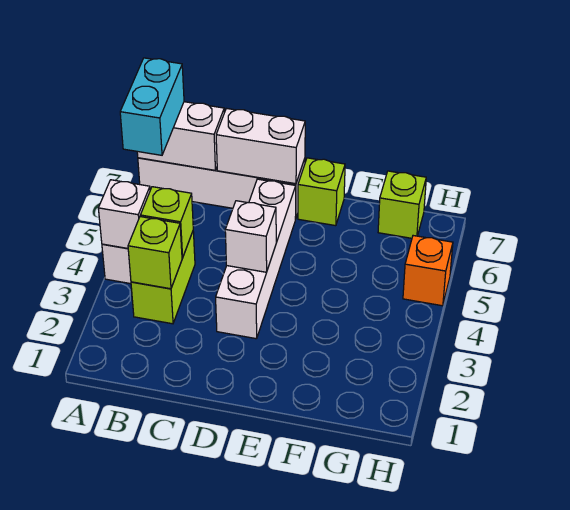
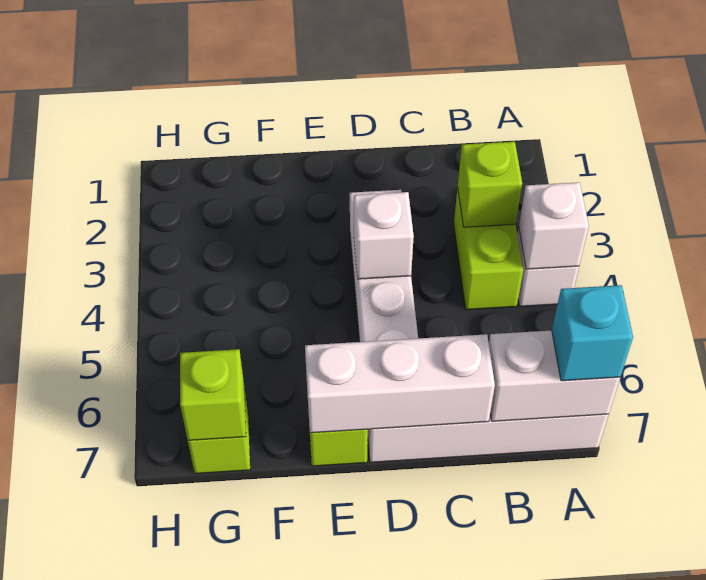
cyan 1x2 brick [120,58,184,155] -> cyan 1x1 brick [552,285,633,381]
lime 1x1 brick [140,187,193,258] -> lime 1x1 brick moved to [180,349,246,440]
white 1x2 brick [216,108,305,184] -> white 1x3 brick [305,334,495,433]
orange 1x1 brick [403,236,453,306] -> none

